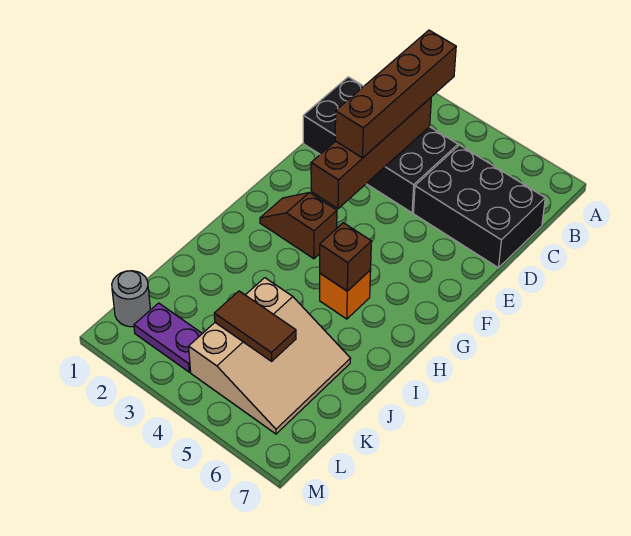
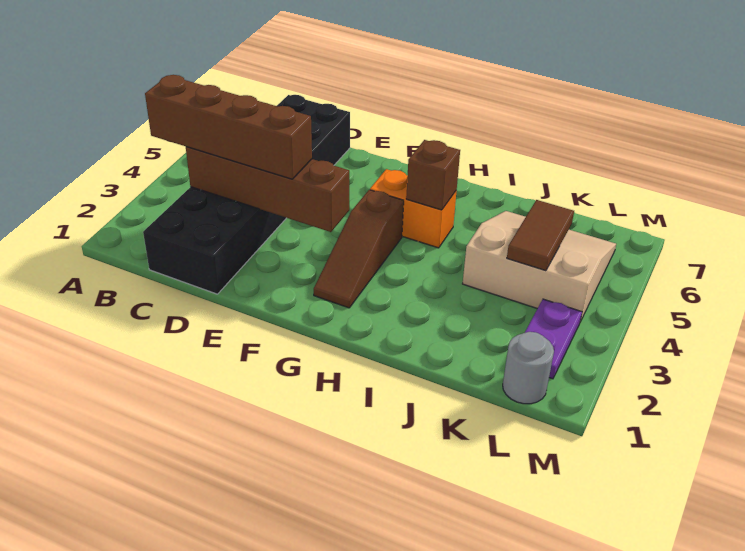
brown 1x2 slope [260,193,337,259] -> brown 1x3 slope [314,190,404,308]
orange 1x1 brick [320,270,371,319] -> orange 1x2 brick [370,169,457,248]

